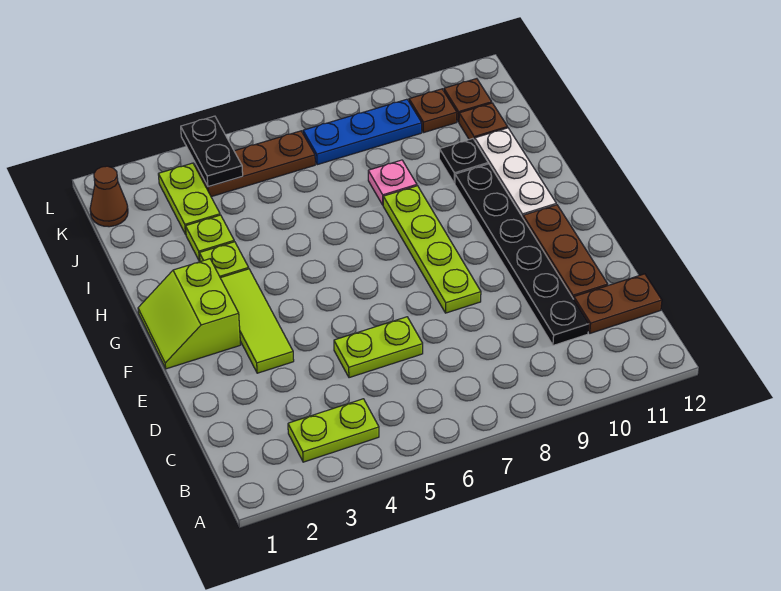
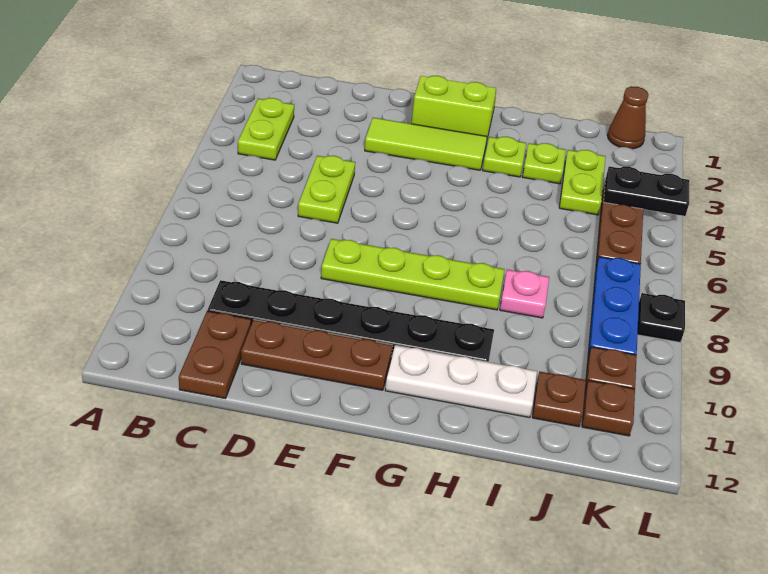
black 1x1 plate [439,139,488,183] -> black 1x1 plate moved to [638,293,685,342]
lime 1x2 plate [158,163,220,234] -> lime 1x2 plate turned to [559,150,606,215]

